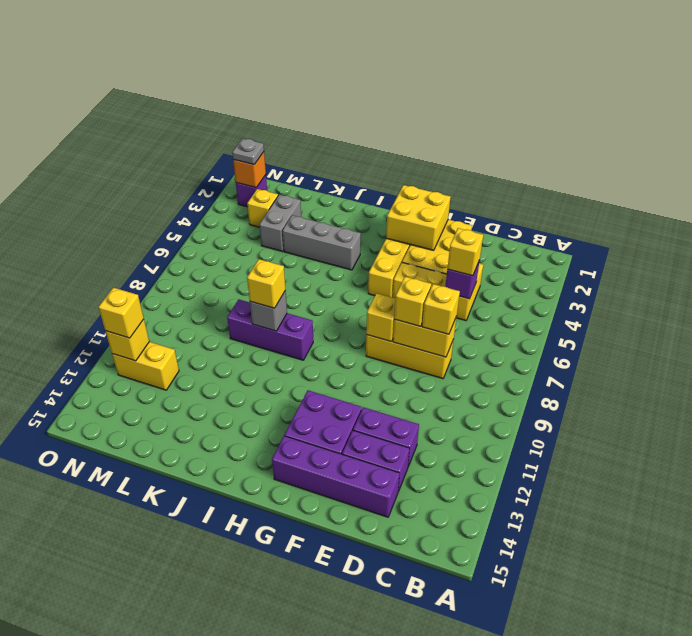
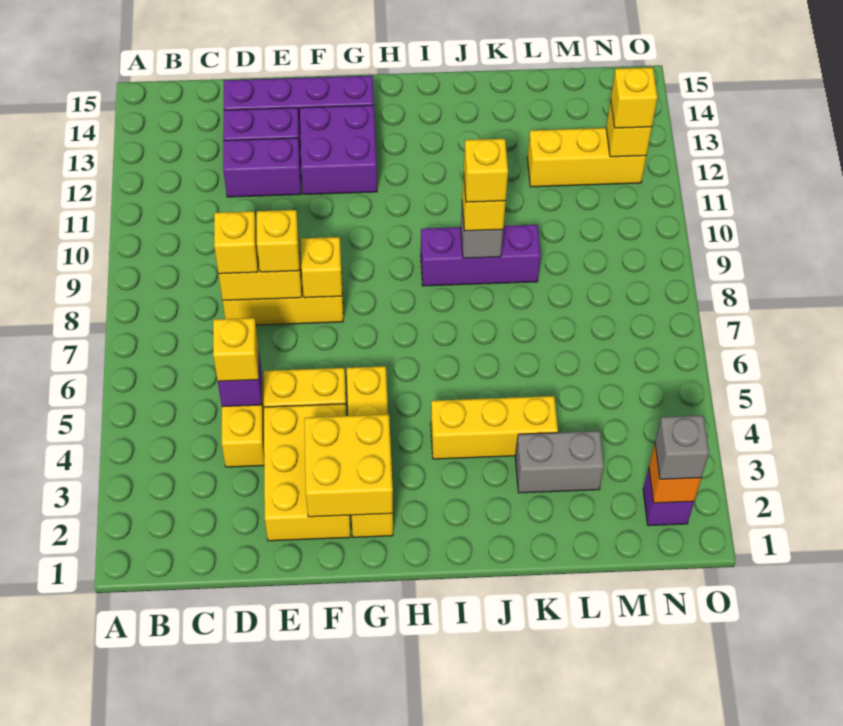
grey 1x3 brick [282,215,361,270] -> yellow 1x3 brick [431,396,558,459]
grey 1x2 brick [259,195,301,252] -> grey 1x2 brick turned to [515,431,604,493]
yellow 1x1 brick [247,189,278,227] -> yellow 1x1 brick moved to [464,139,508,202]
yellow 1x2 brick [112,342,179,390] -> yellow 1x3 brick [527,128,646,187]
grey 1x1 plate [232,139,264,165] -> grey 1x1 brick [655,416,709,479]

